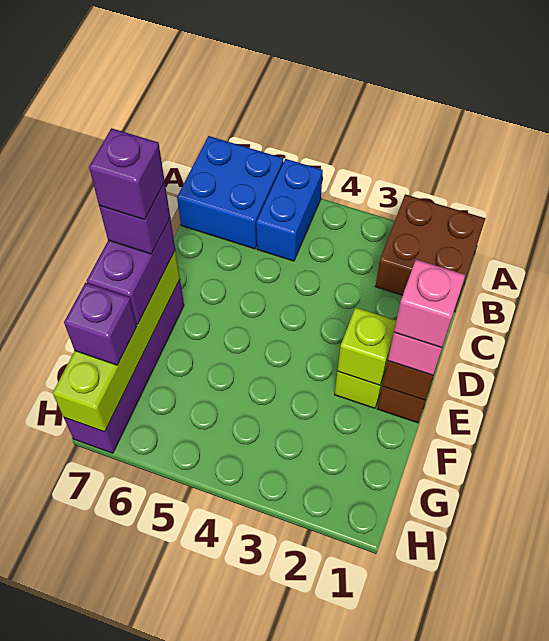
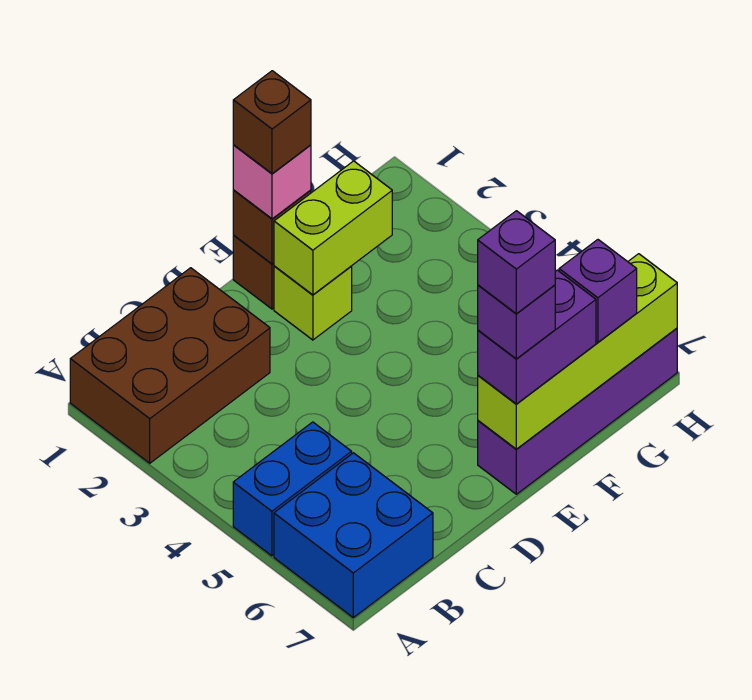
brown 2x2 brick [375,194,485,312] -> brown 2x3 brick [70,268,270,463]
pink 1x1 brick [394,260,465,348] -> brown 1x1 brick [233,71,311,174]
lime 1x1 brick [337,307,396,385] -> lime 1x2 brick [274,161,392,295]

